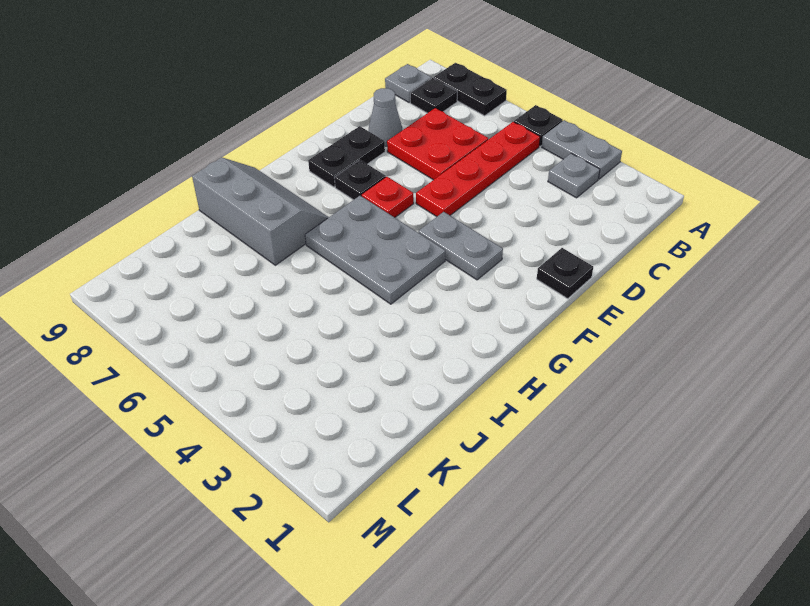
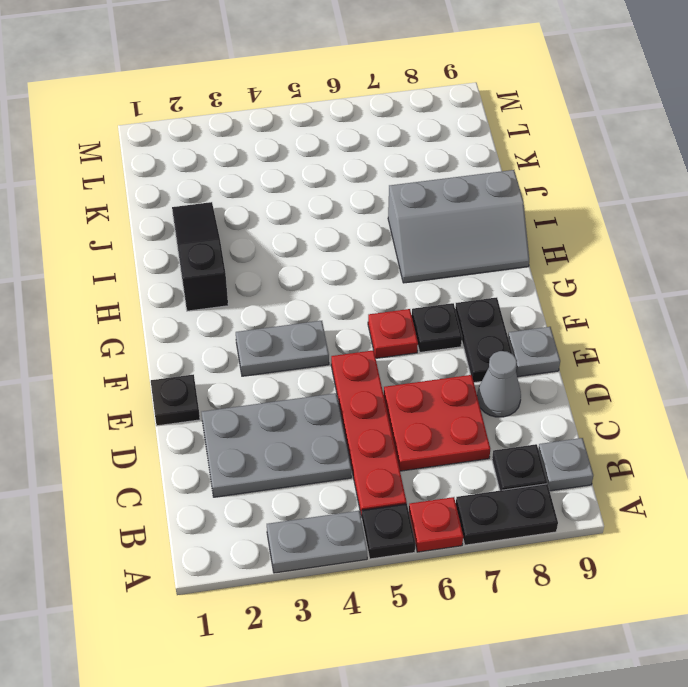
none -> red 1x1 plate [409,497,463,552]
grey 1x1 plate [548,153,600,198] -> grey 1x1 plate moved to [508,327,560,377]
grey 2x3 plate [305,196,445,304] -> grey 2x3 plate moved to [202,393,351,497]
none -> black 1x3 slope [172,202,228,311]

